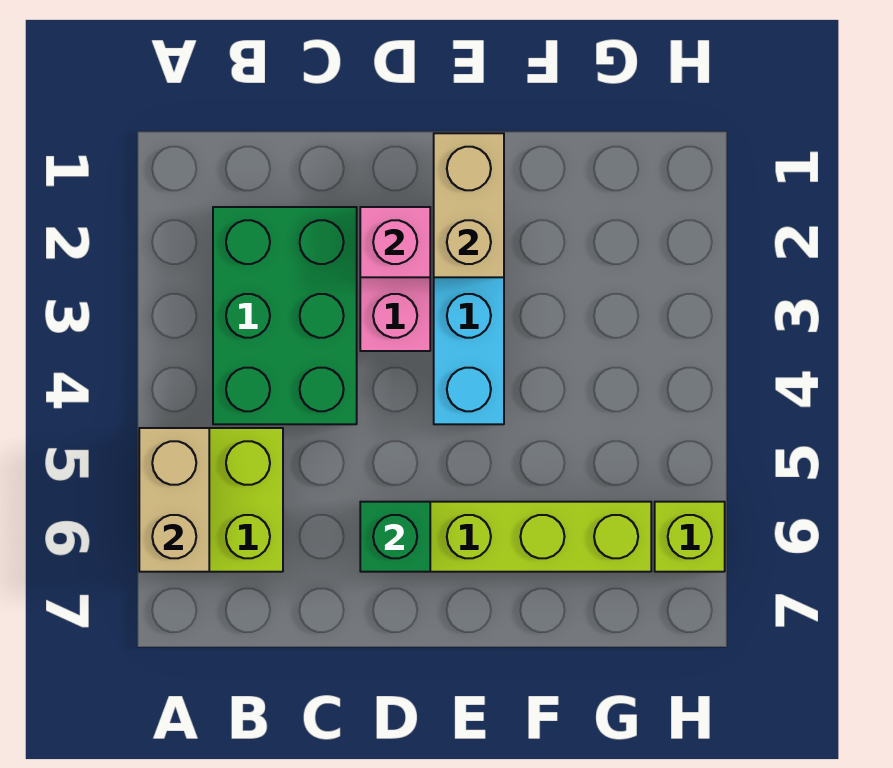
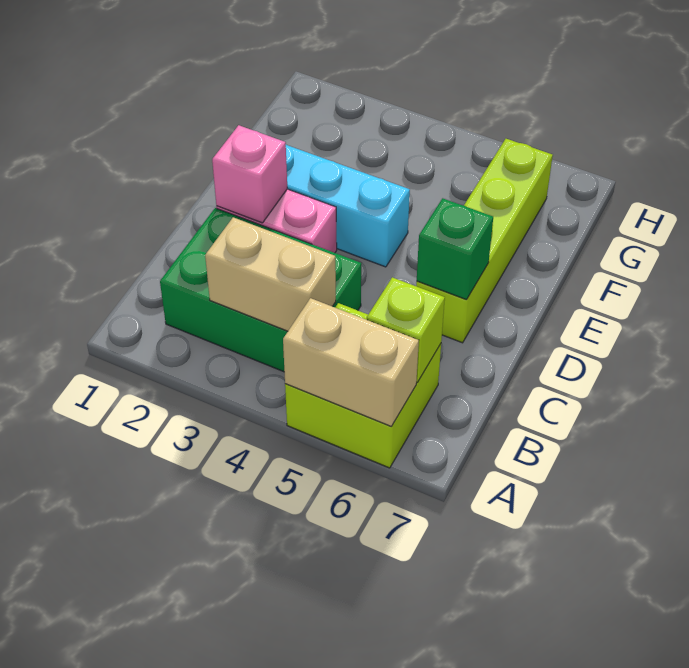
tan 1x2 brick [434,133,504,277] -> tan 1x2 brick moved to [205,217,336,331]
lime 1x1 brick [655,502,725,572] -> lime 1x1 brick moved to [367,277,445,382]

